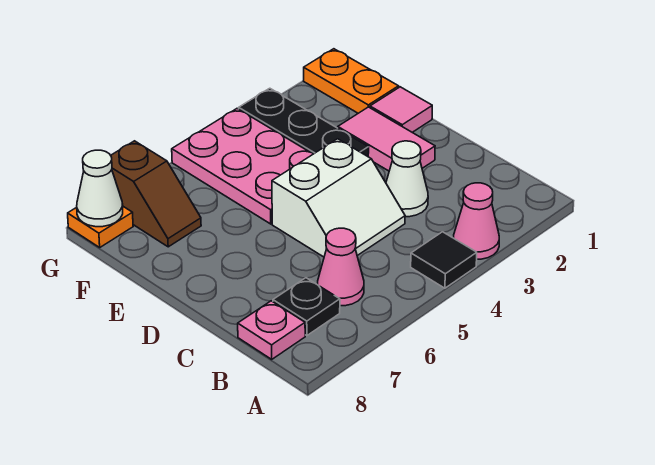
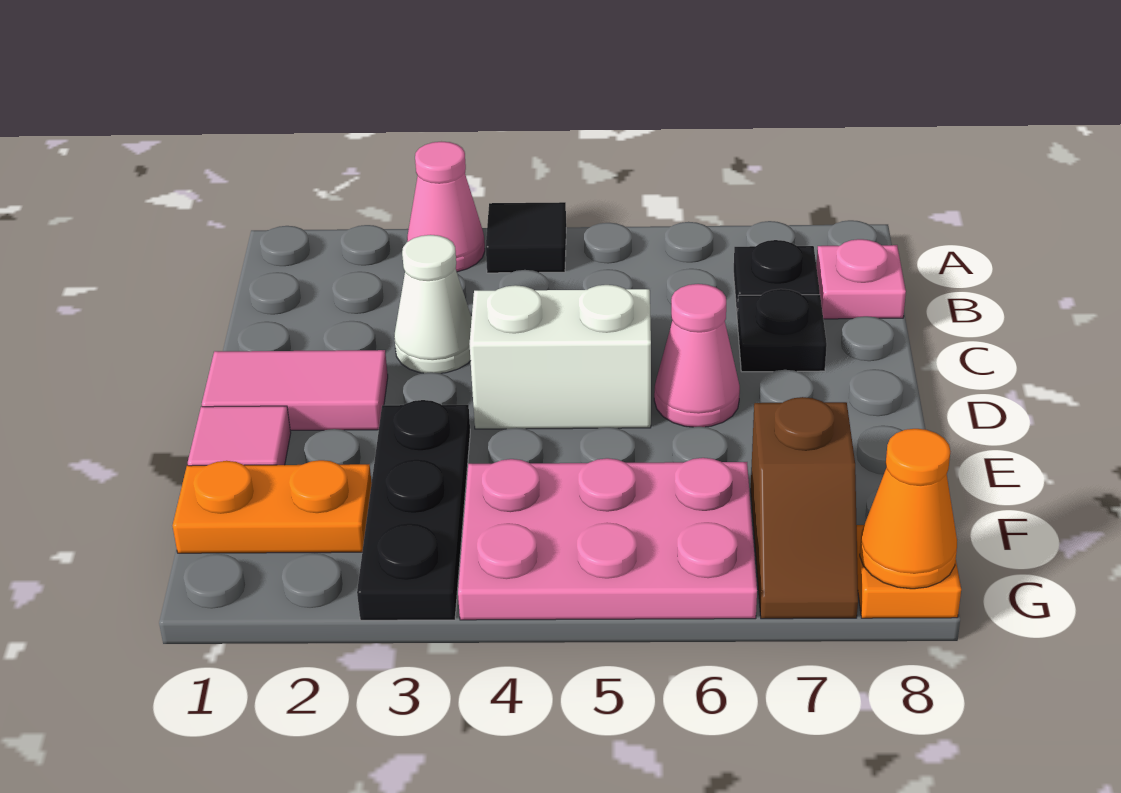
pink 1x1 cone [318,228,364,306] -> pink 1x1 cone moved to [654,284,740,427]
none -> black 1x1 plate [737,289,827,372]
pink 1x2 tile [338,107,435,171] -> pink 1x2 tile turned to [202,350,388,430]
pink 2x3 plate [172,109,313,224] -> pink 2x3 plate turned to [458,458,757,620]
orange 1x2 plate [304,49,399,113] -> orange 1x2 plate turned to [173,460,372,553]
brown 1x2 slope [111,141,201,247] -> brown 1x2 slope turned to [751,397,858,619]
white 1x1 cone [77,150,123,227] -> orange 1x1 cone [860,429,957,589]

